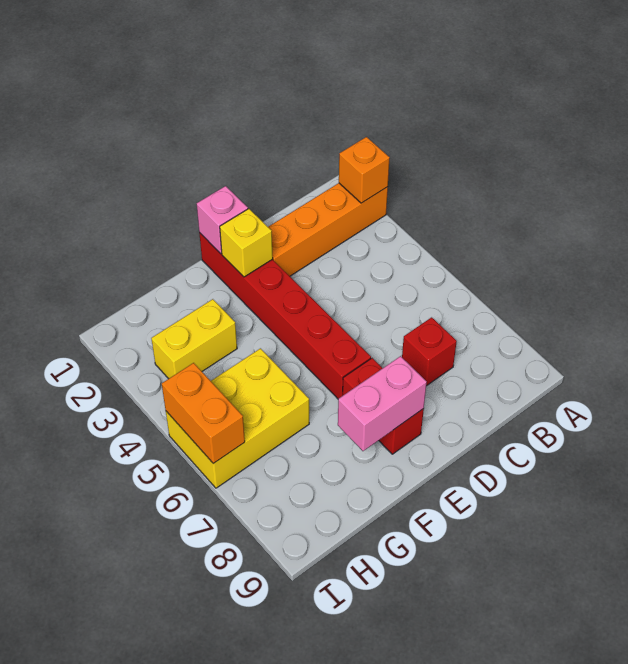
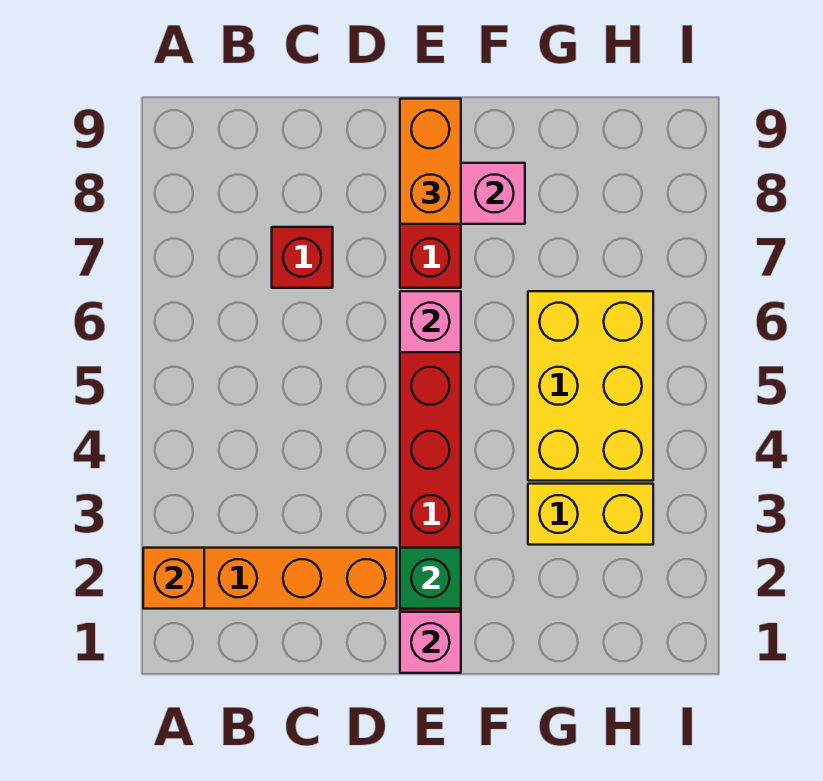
yellow 1x1 brick [220,209,273,277] -> green 1x1 brick [400,548,461,609]
none -> pink 1x1 brick [400,291,461,352]
yellow 2x3 brick [166,348,309,488] -> yellow 2x3 brick turned to [528,291,653,481]
orange 1x2 brick [162,363,245,464] -> orange 1x2 brick moved to [400,99,461,224]

